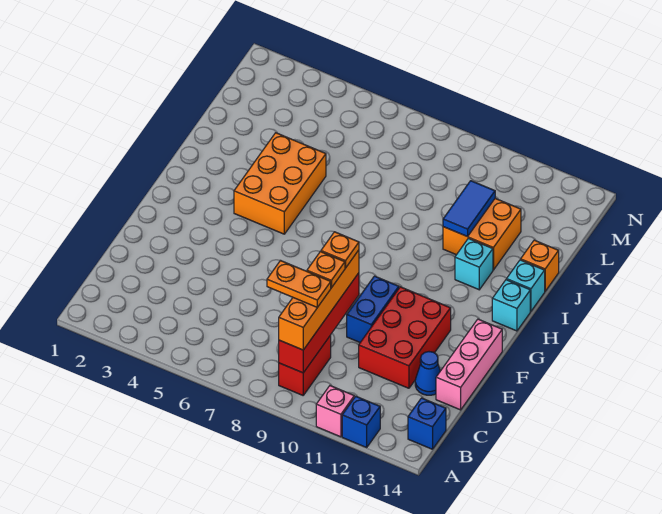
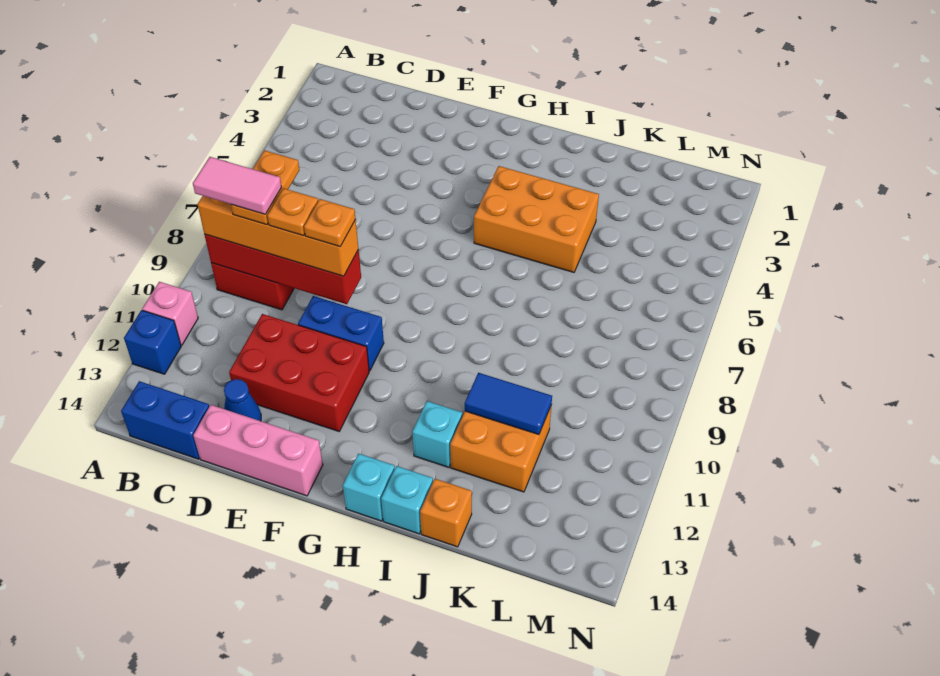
none -> pink 1x2 tile [193,157,282,214]
blue 1x1 brick [408,398,446,449] -> blue 1x2 brick [121,381,209,459]

